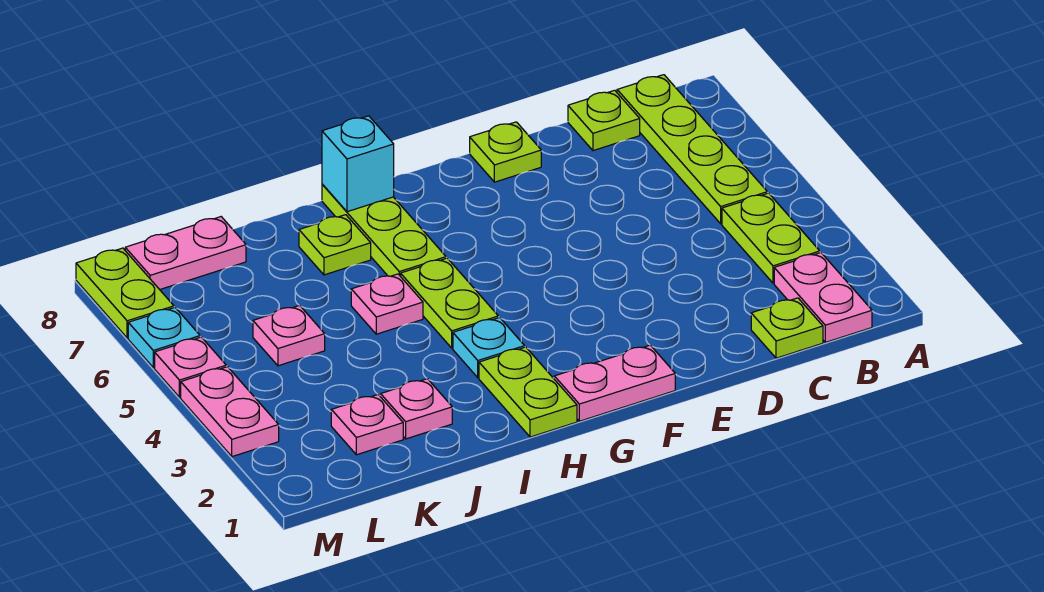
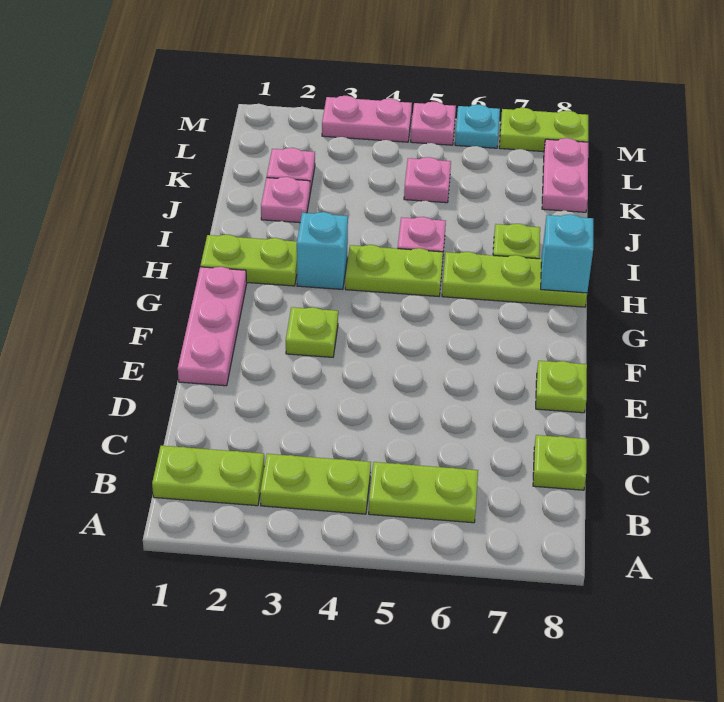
pink 1x2 plate [774,252,872,342] -> lime 1x2 plate [152,446,264,506]
lime 1x4 plate [617,75,767,224] -> lime 1x2 plate [369,462,478,523]
lime 1x1 plate [751,298,823,358] -> lime 1x1 plate moved to [286,307,338,357]
pink 1x2 plate [554,345,675,421] -> pink 1x3 plate [178,267,247,386]
cyan 1x1 plate [453,317,525,378] -> cyan 1x1 brick [297,212,348,289]

